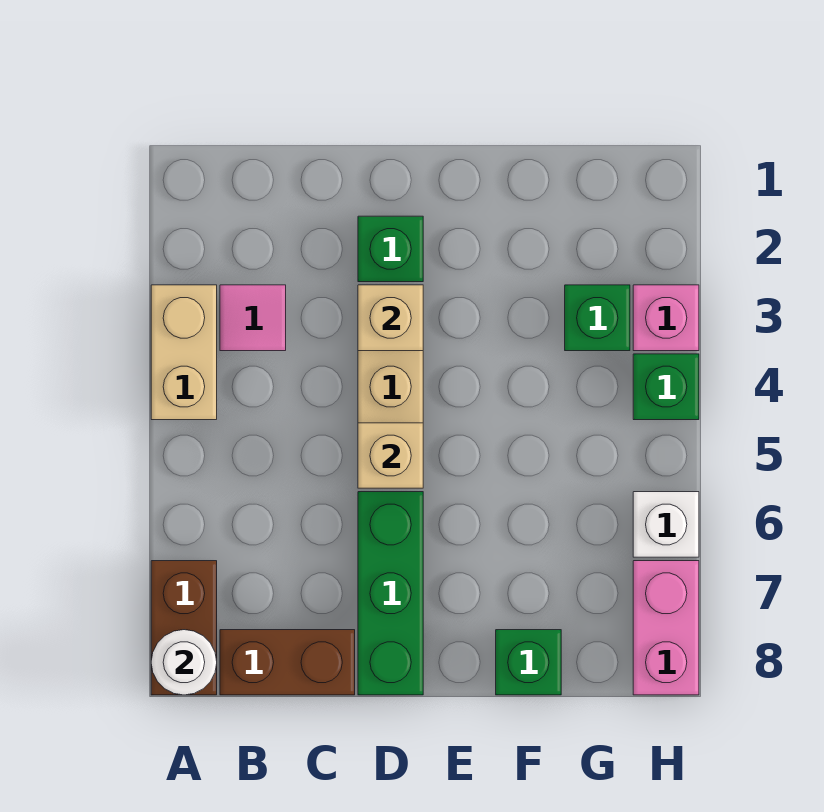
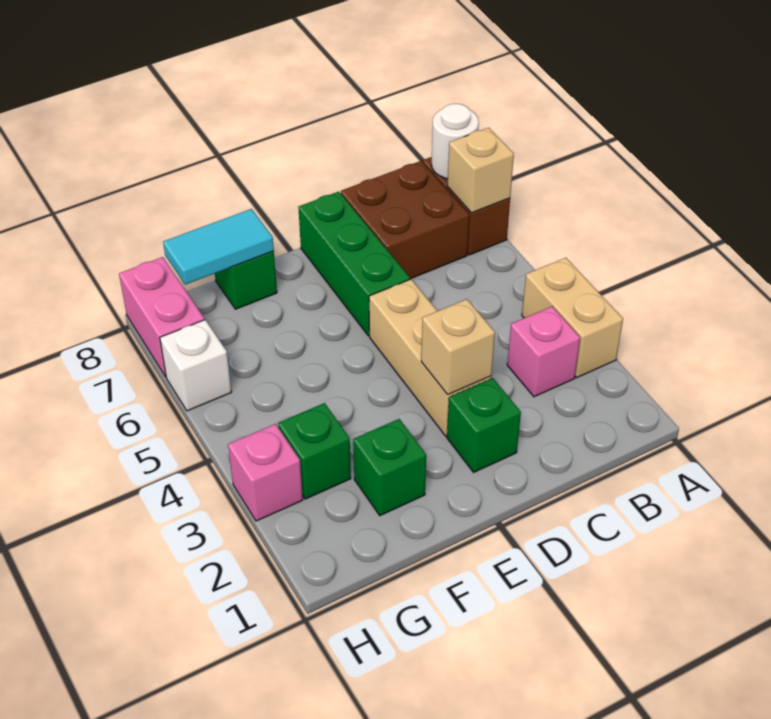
pink 1x1 tile [220,285,286,351] -> pink 1x1 brick [507,306,580,397]
brown 1x2 brick [220,630,355,695] -> brown 2x2 brick [341,161,469,279]
tan 1x1 brick [358,423,423,488] -> tan 1x1 brick moved to [447,128,514,213]
none -> cyan 1x2 tile [163,209,274,285]
green 1x1 brick [633,354,699,420] -> green 1x1 brick moved to [353,419,426,516]

